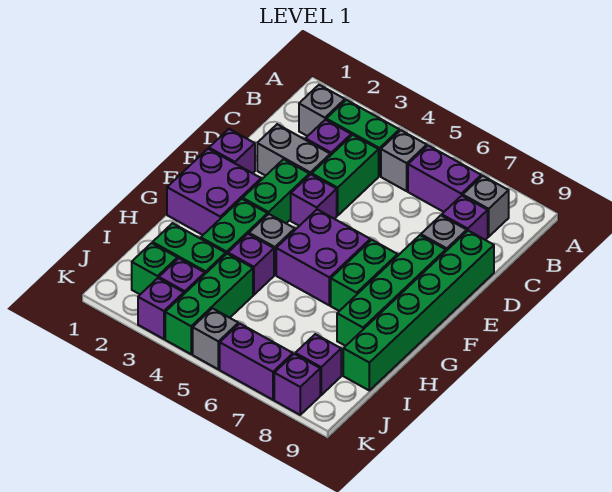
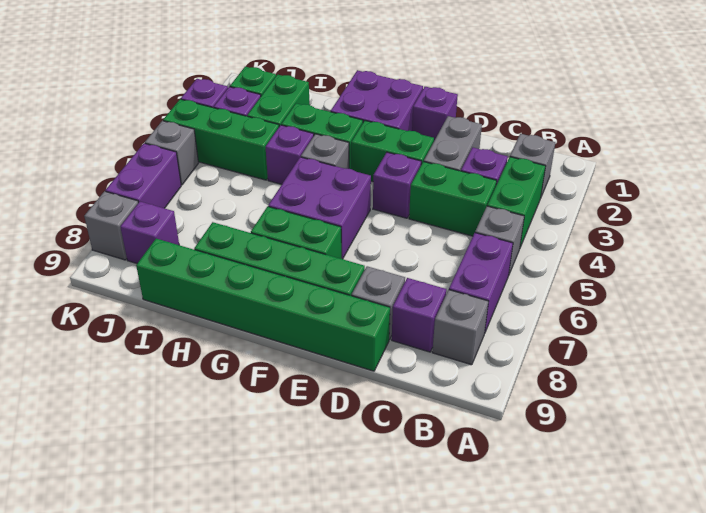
purple 1x1 brick [274,354,320,415] -> grey 1x1 brick [84,191,138,260]

